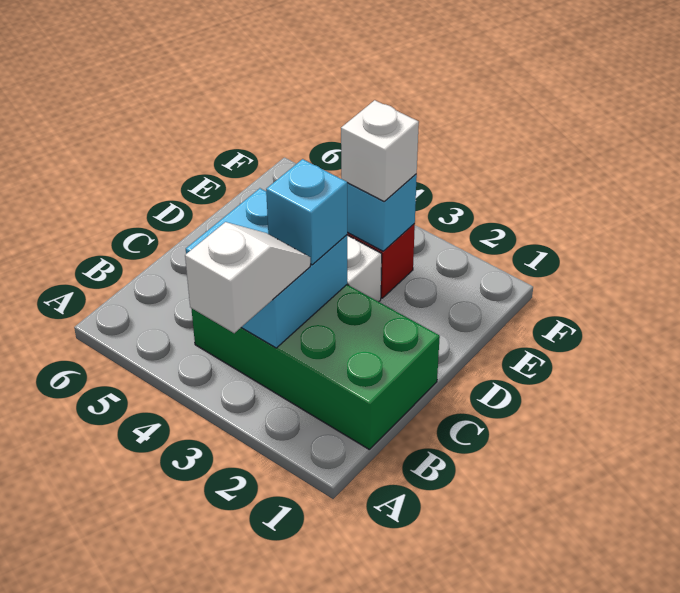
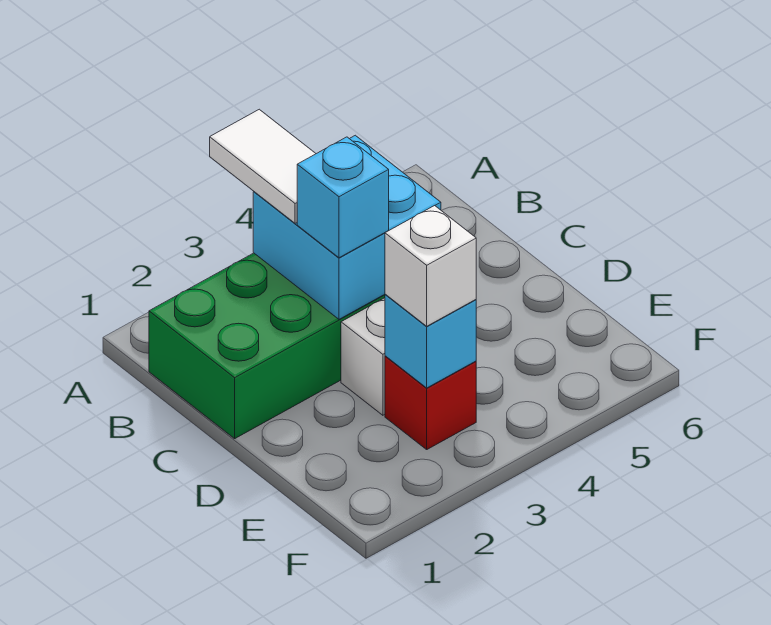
white 1x2 slope [185,222,310,333] -> white 1x2 tile [210,109,316,223]

